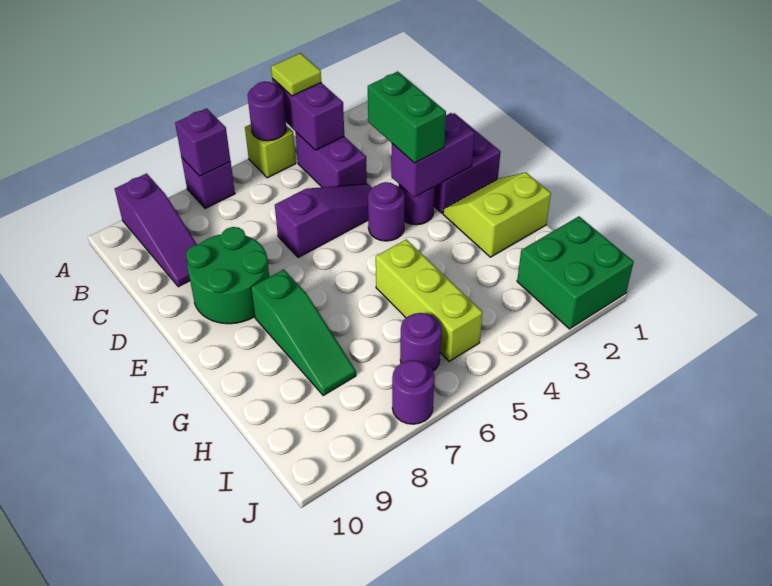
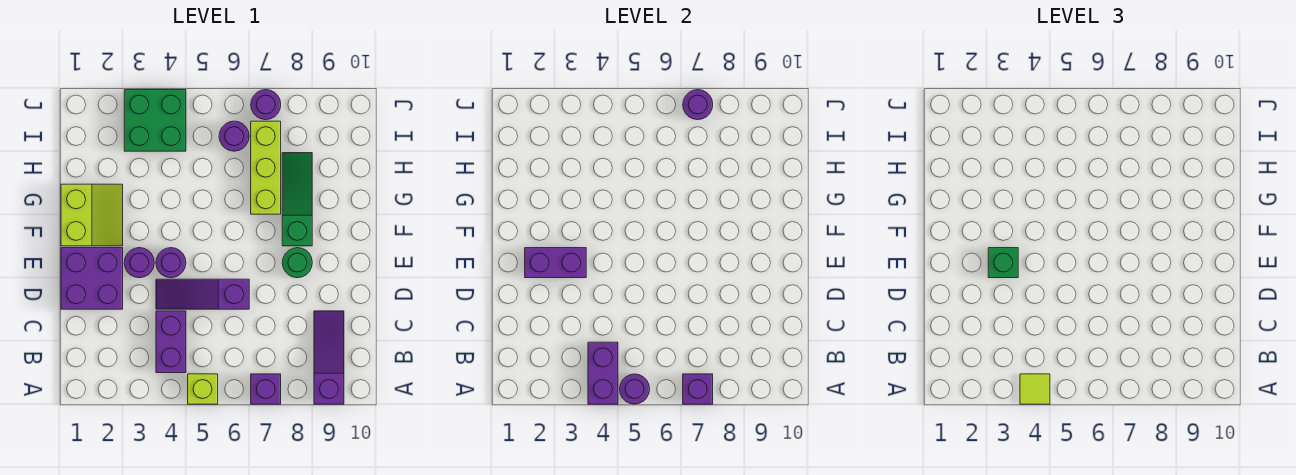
green 1x2 brick [368,71,446,163] -> green 1x1 brick [988,248,1018,278]
green 2x2 round brick [186,227,269,324] -> green 1x1 round brick [282,248,312,278]
lime 2x2 slope [443,172,551,257] -> lime 2x2 slope turned to [61,184,123,246]
lime 1x3 brick [376,239,483,361] -> lime 1x3 brick moved to [251,121,281,214]
green 2x2 brick [517,216,634,329] -> green 2x2 brick moved to [124,90,186,151]
none -> purple 1x1 round brick [683,90,713,120]

